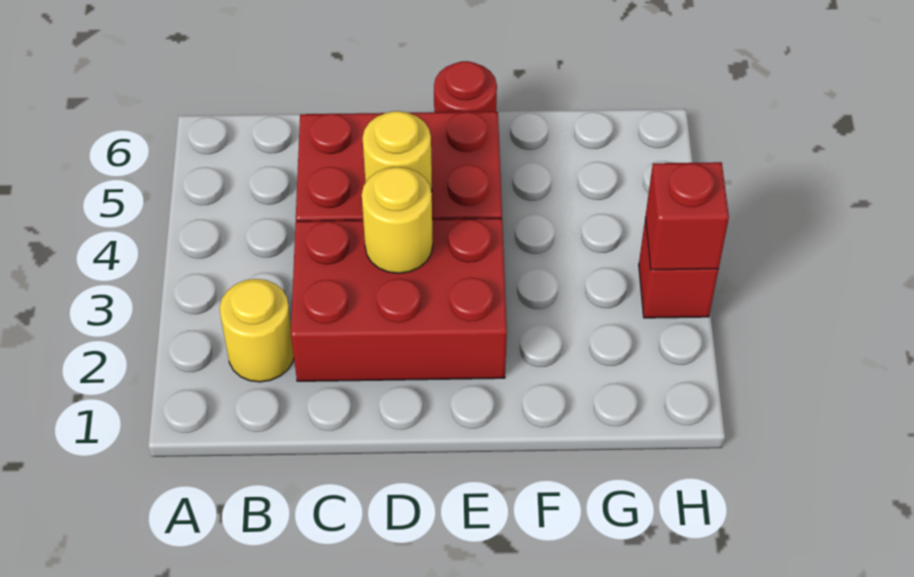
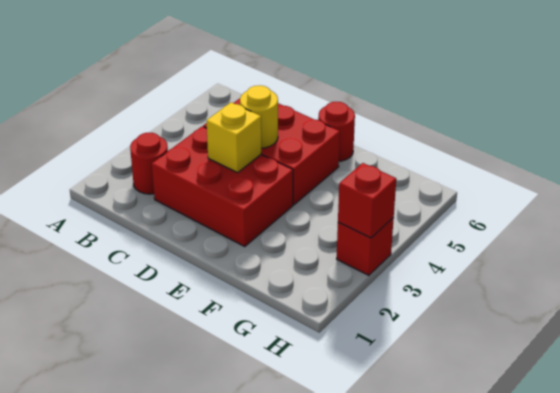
yellow 1x1 round brick [220,279,294,382] -> red 1x1 round brick [130,133,168,194]
yellow 1x1 round brick [362,167,433,273] -> yellow 1x1 brick [207,102,261,173]

